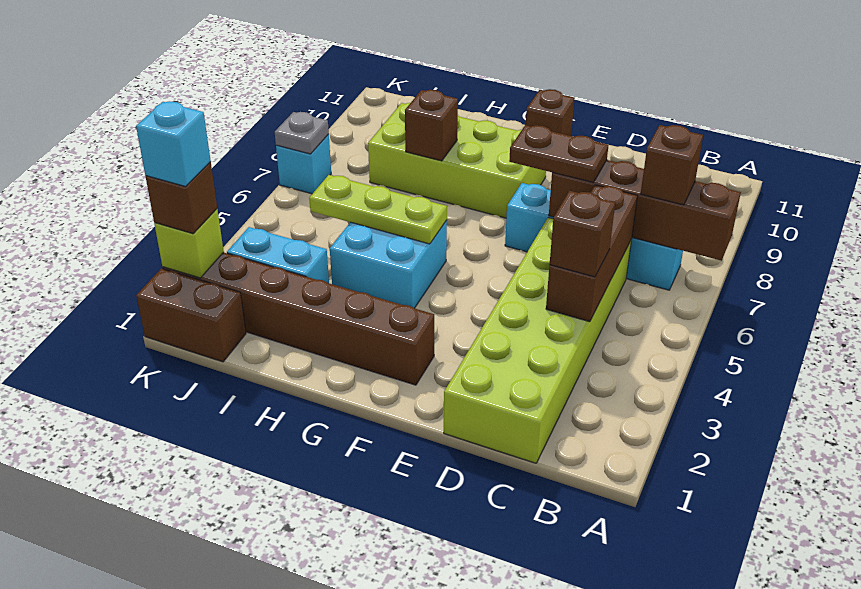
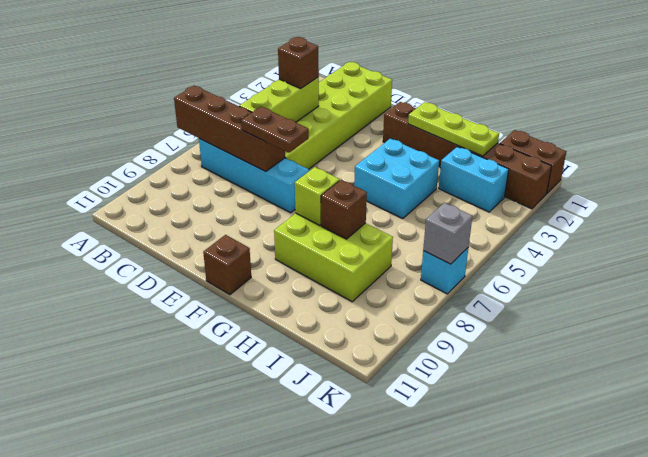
brown 1x1 brick [641,125,703,205] -> none
brown 1x3 brick [546,185,637,322] -> lime 1x3 brick [239,77,319,122]
lime 2x4 brick [368,103,546,218] -> lime 2x3 brick [274,213,393,302]
lime 1x3 plate [309,175,447,244] -> lime 1x3 plate moved to [408,102,499,156]
lime 1x1 brick [154,209,224,278] -> lime 1x1 brick moved to [295,167,340,225]
brown 1x1 brick [146,162,217,234] -> none
cyan 1x1 brick [136,101,211,186] -> none
grey 1x1 plate [275,112,329,154] -> grey 1x1 brick [423,203,472,264]

